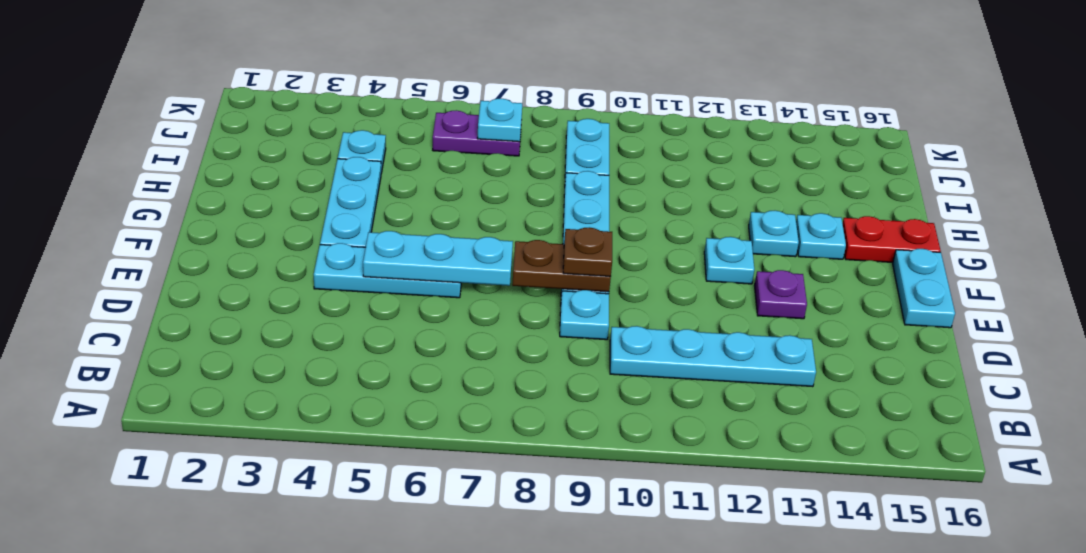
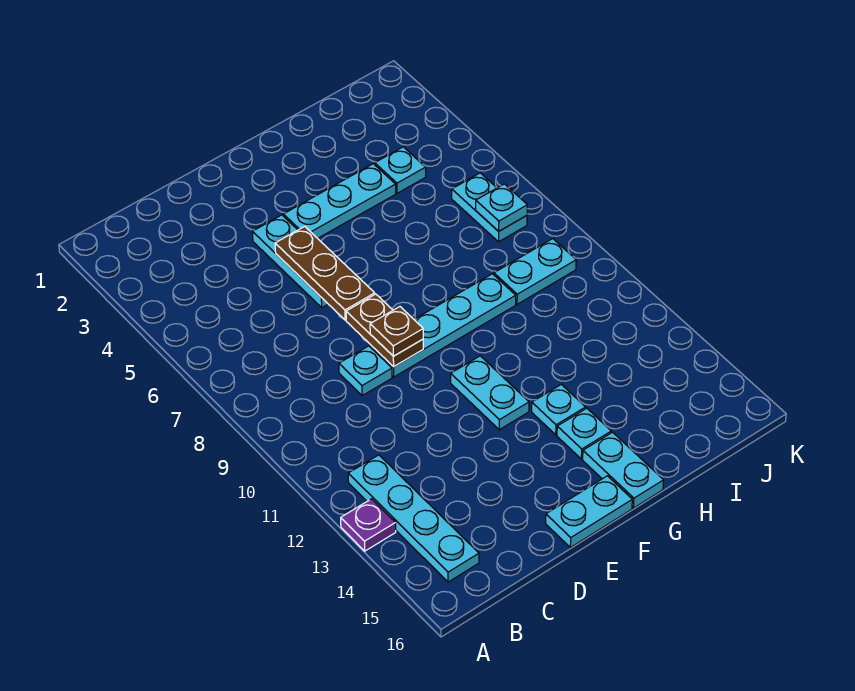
cyan 1x4 plate [610,326,816,387] -> cyan 1x4 plate moved to [348,455,479,582]
cyan 1x3 plate [363,231,513,286] -> brown 1x3 plate [275,226,375,320]
purple 1x1 plate [755,270,807,319] -> purple 1x1 plate moved to [341,499,396,551]
cyan 1x1 plate [704,237,754,284] -> cyan 1x2 plate [451,356,529,430]
red 1x2 plate [842,216,941,263] -> cyan 1x2 plate [583,432,664,508]
purple 1x2 plate [433,110,521,156] -> cyan 1x2 plate [452,173,527,242]

